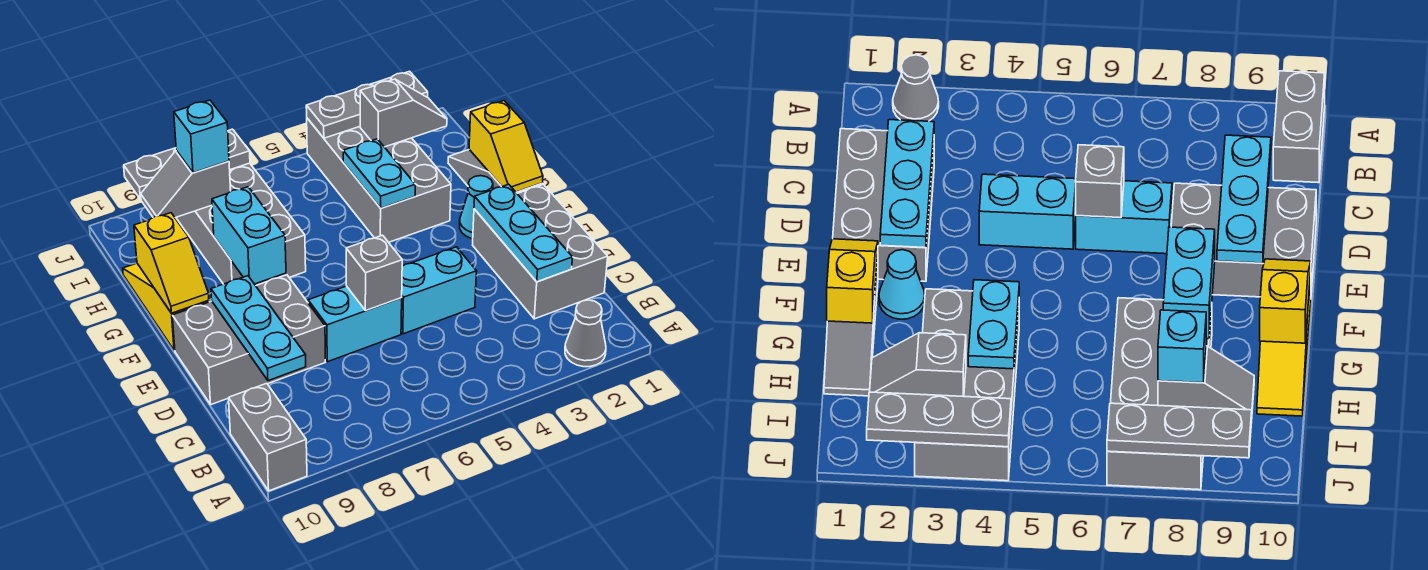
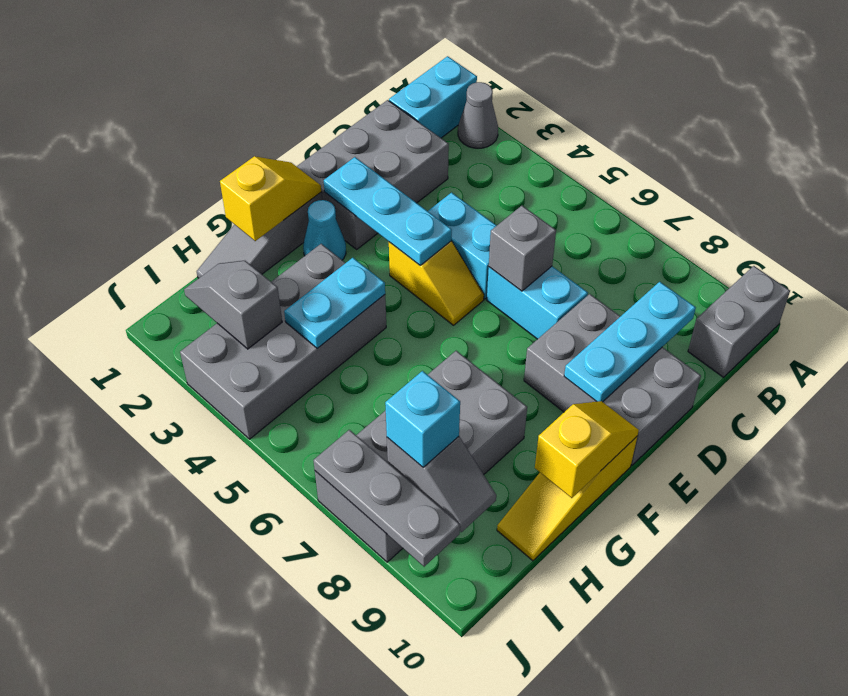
cyan 1x3 plate [474,184,573,282] -> cyan 1x3 plate turned to [324,157,452,265]
none -> yellow 1x2 slope [389,241,484,325]
cyan 1x2 brick [212,187,286,284] -> cyan 1x2 brick moved to [389,56,477,138]
grey 1x3 plate [306,71,428,138] -> none

